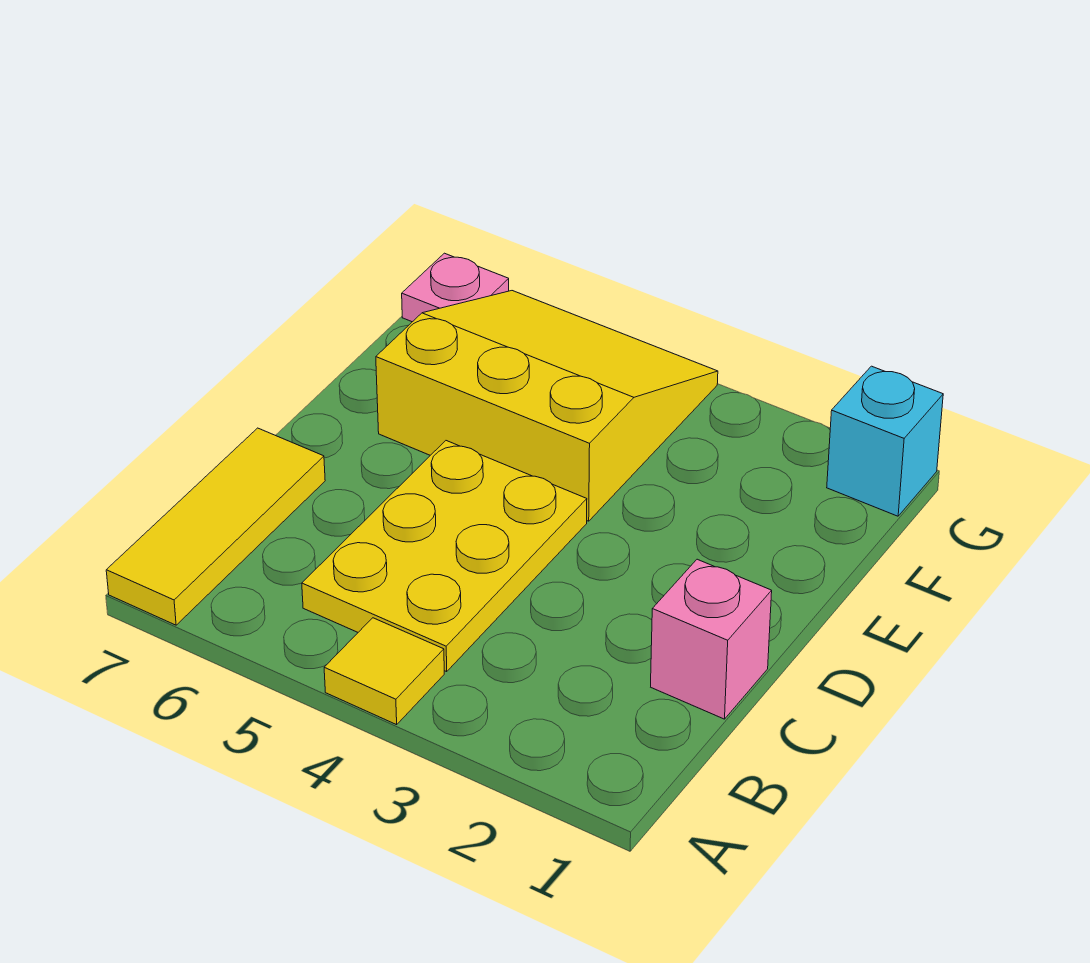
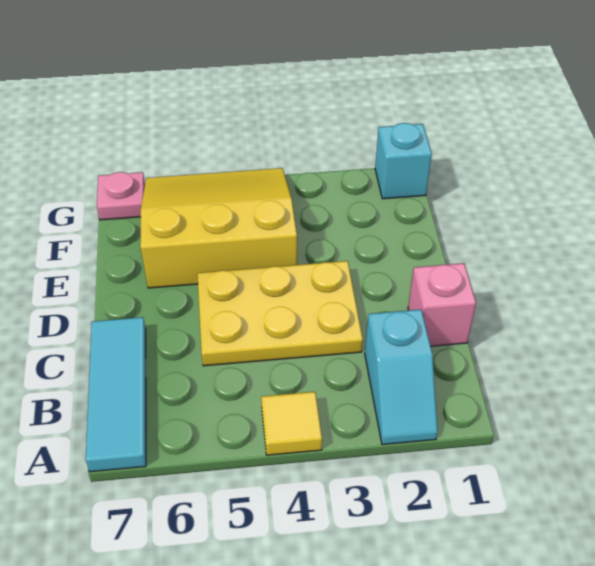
none -> cyan 1x2 slope [365,309,438,445]
yellow 1x3 tile [106,428,325,625] -> cyan 1x3 tile [86,317,146,472]
yellow 2x3 plate [302,441,587,672] -> yellow 2x3 plate turned to [197,261,363,366]

